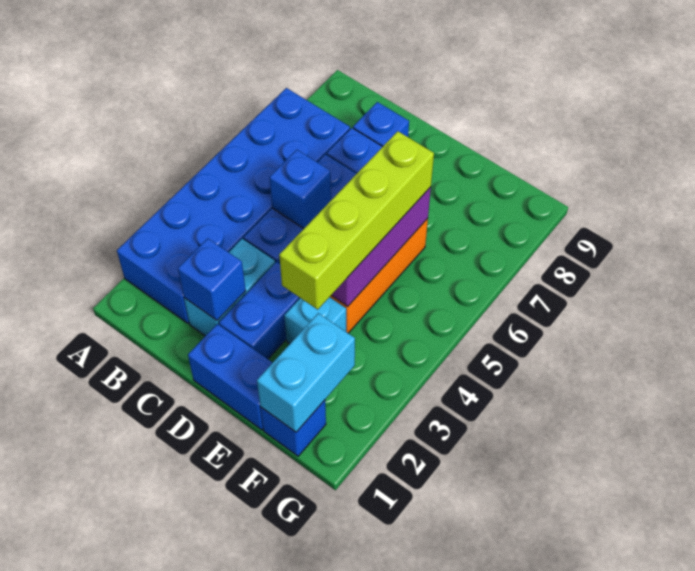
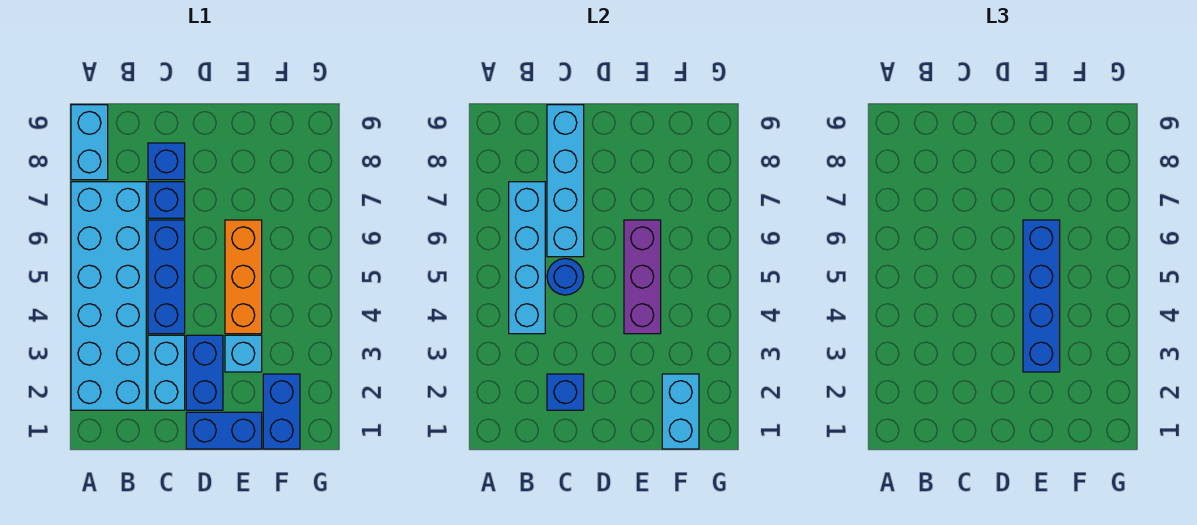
blue 2x6 brick [117,88,350,323] -> cyan 2x6 brick [71,182,146,410]
none -> cyan 1x2 brick [71,105,108,180]
none -> cyan 1x4 brick [509,182,545,334]
blue 1x1 brick [269,150,331,229] -> blue 1x1 round brick [547,259,584,295]
none -> cyan 1x4 brick [547,105,584,257]
lime 1x4 brick [279,131,434,310] -> blue 1x4 brick [1023,220,1060,372]
blue 1x1 brick [260,400,326,456] -> blue 1x2 brick [263,374,300,449]

